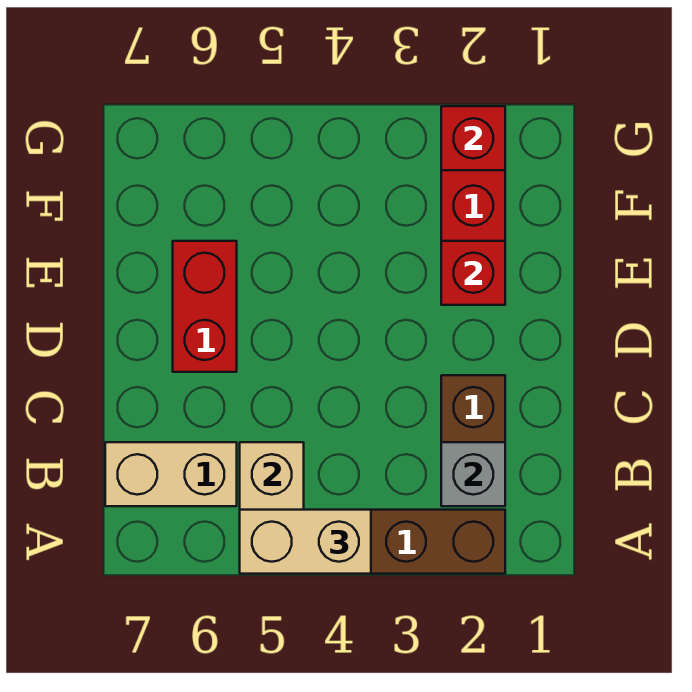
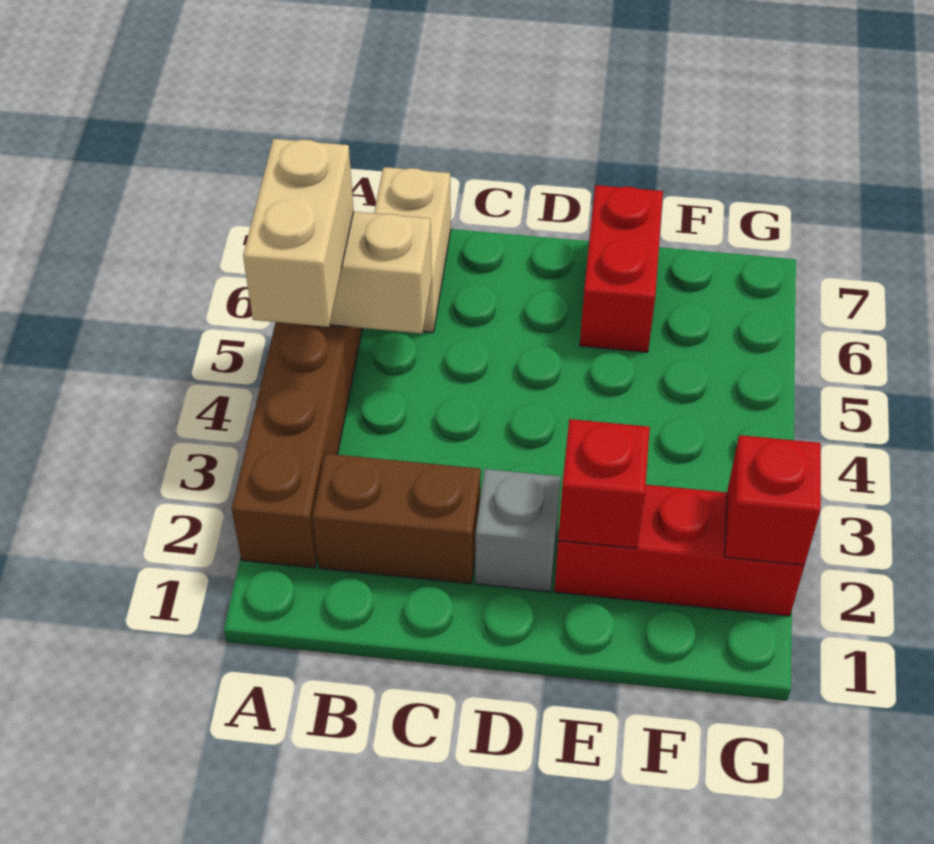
grey 1x1 brick [441,442,505,506] -> grey 1x1 brick moved to [475,469,561,592]
red 1x2 brick [173,241,237,372] -> red 1x2 brick turned to [580,185,663,352]

